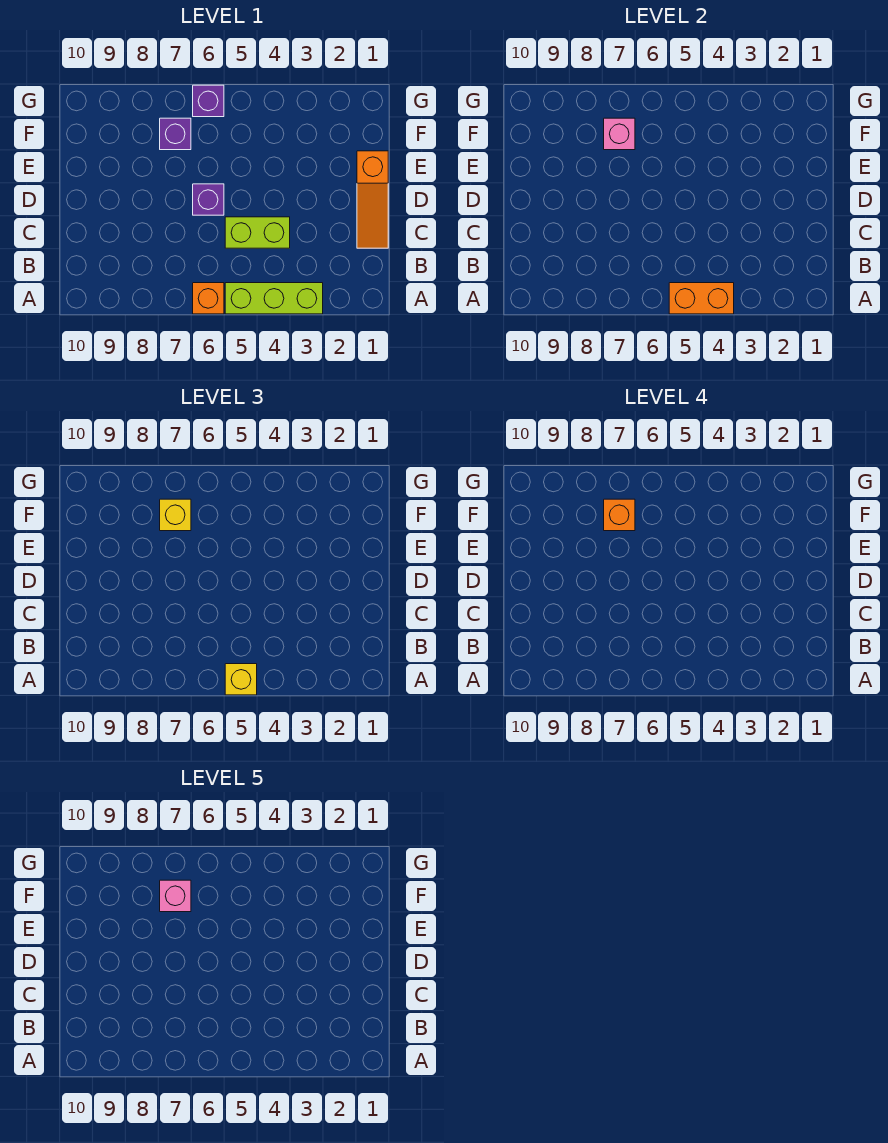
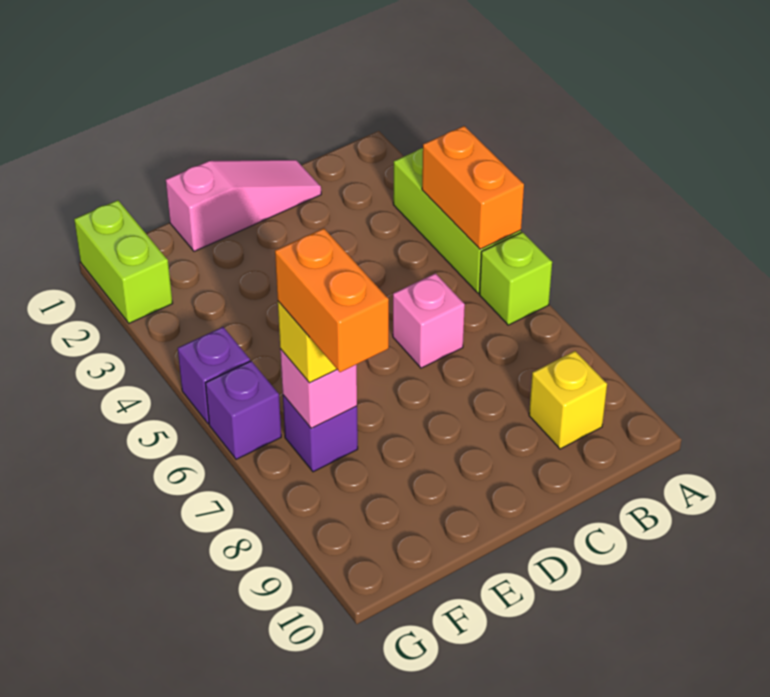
yellow 1x1 brick [225,664,257,695] -> yellow 1x1 brick moved to [529,351,607,449]
orange 1x1 brick [193,283,224,314] -> lime 1x1 brick [479,232,552,325]
orange 1x3 slope [357,151,388,248] -> pink 1x3 slope [166,160,321,251]
lime 1x2 brick [225,217,290,248] -> lime 1x2 brick moved to [74,200,173,323]
purple 1x1 brick [193,184,224,215] -> purple 1x1 brick moved to [178,327,250,424]
orange 1x1 brick [604,499,635,531] -> orange 1x2 brick [275,228,389,372]
pink 1x1 brick [160,880,191,912] -> pink 1x1 brick moved to [393,273,465,368]

